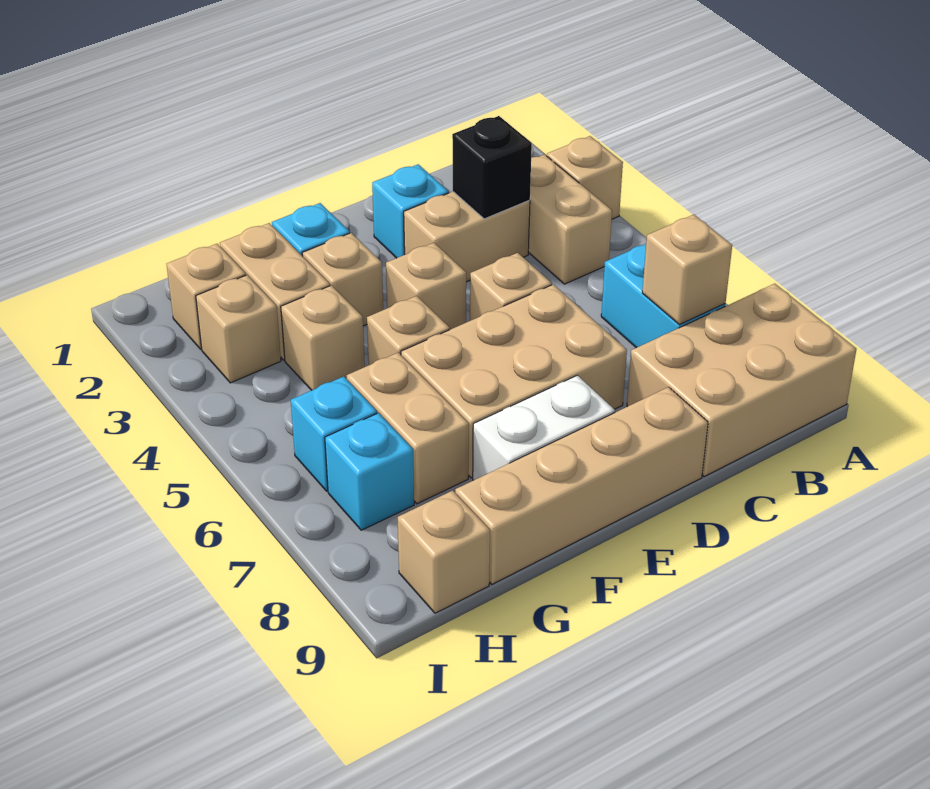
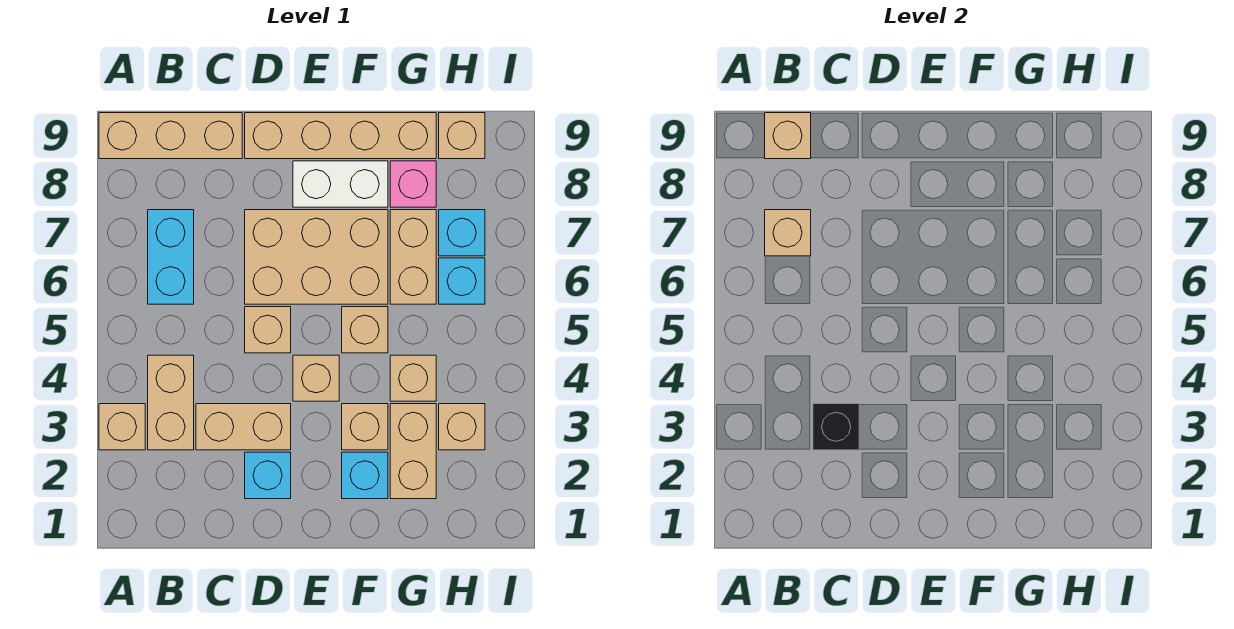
tan 2x3 brick [627,284,856,477] -> tan 1x3 brick [99,113,242,159]
none -> pink 1x1 brick [390,161,436,207]
tan 1x1 brick [167,244,246,349] -> tan 1x1 brick moved to [765,113,811,159]

